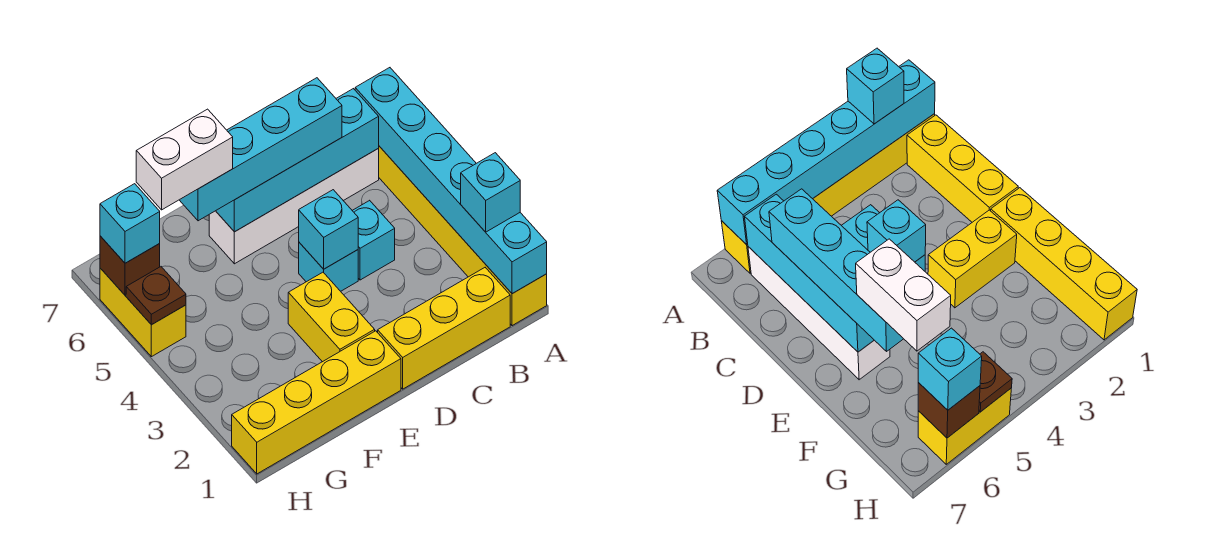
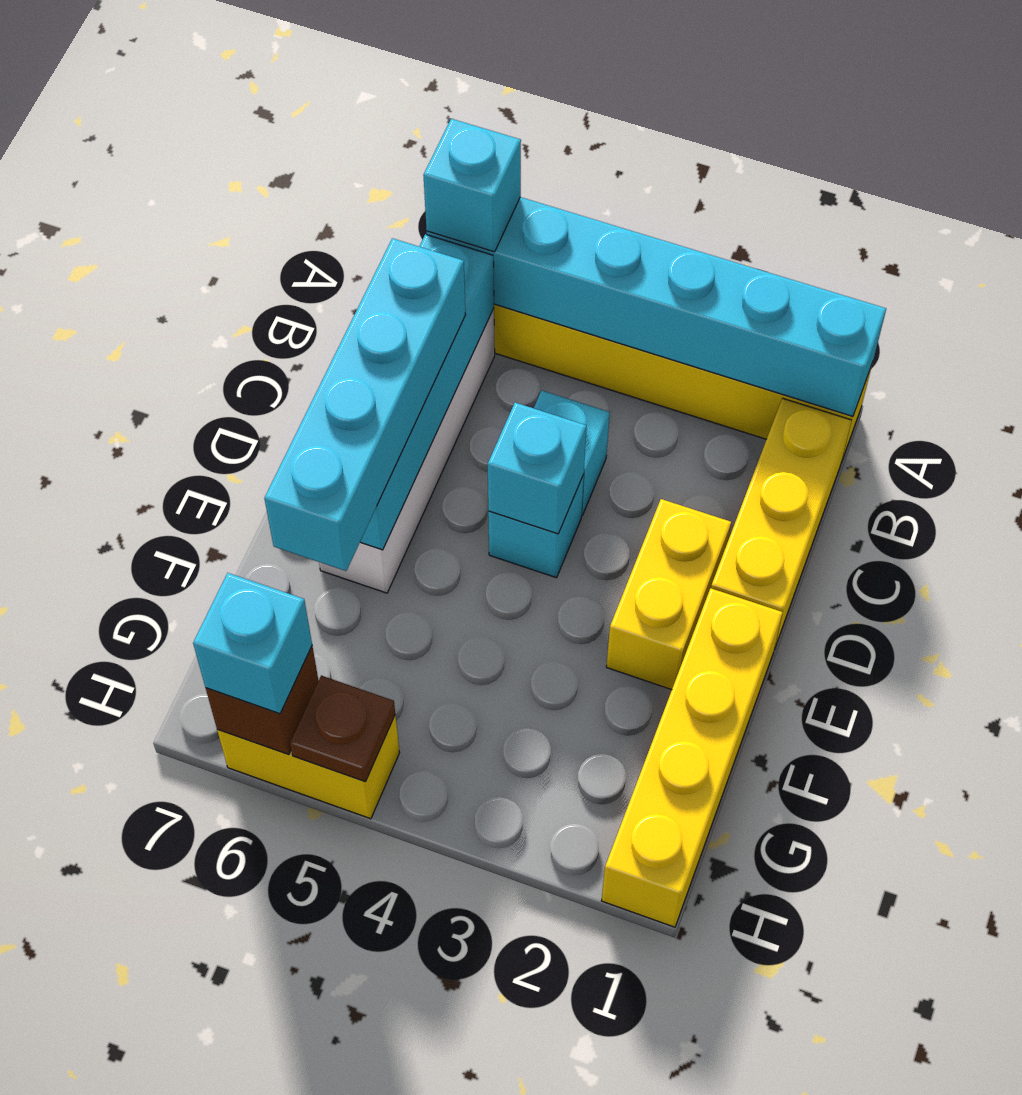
cyan 1x1 brick [461,153,520,232] -> cyan 1x1 brick moved to [423,119,521,252]
yellow 1x2 brick [288,272,375,362] -> yellow 1x2 brick turned to [606,499,731,690]
white 1x2 brick [136,109,233,210] -> none

